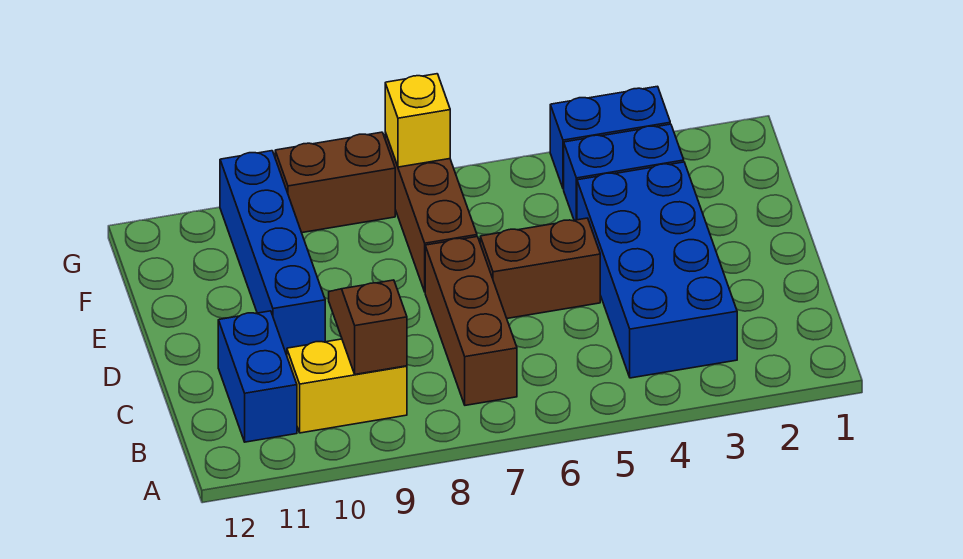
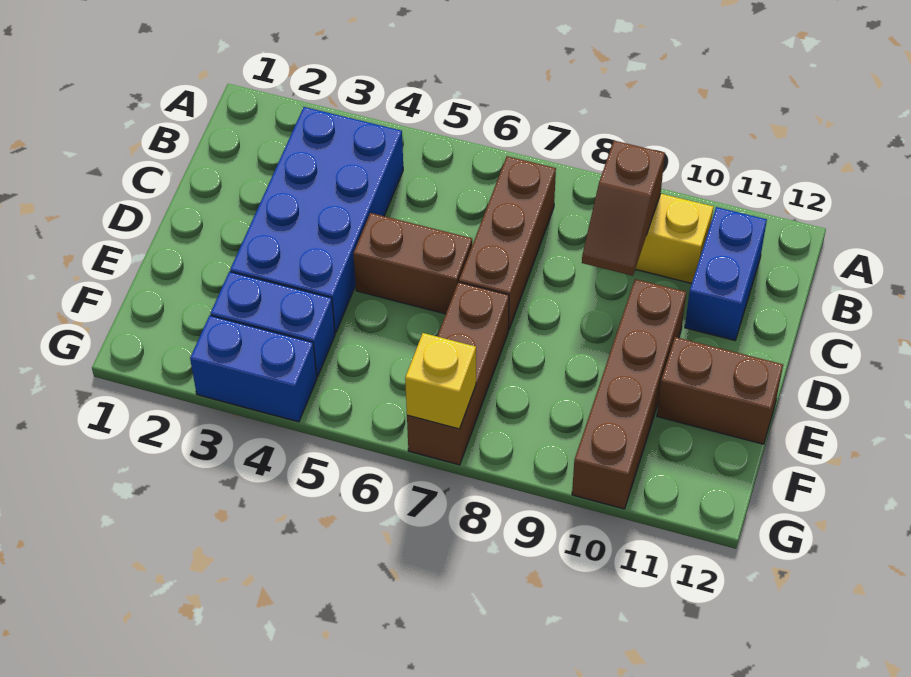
blue 1x4 brick [220,151,325,355] -> brown 1x4 brick [572,279,686,509]
brown 1x2 brick [275,132,395,233] -> brown 1x2 brick moved to [657,337,783,444]

